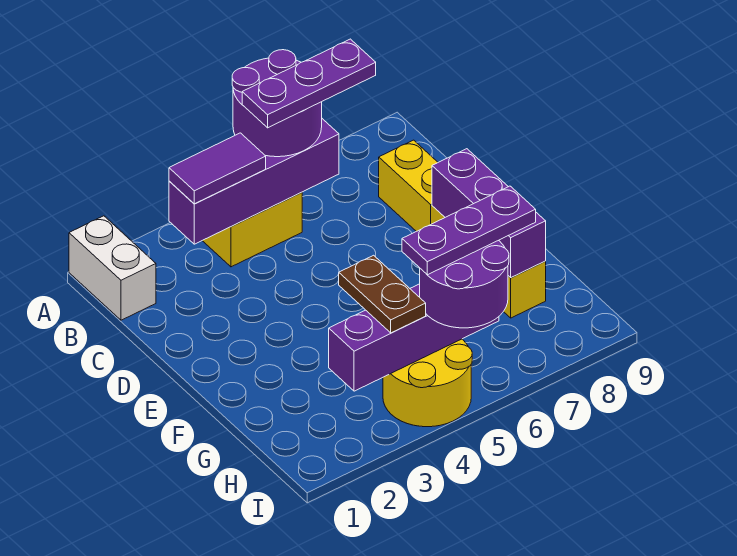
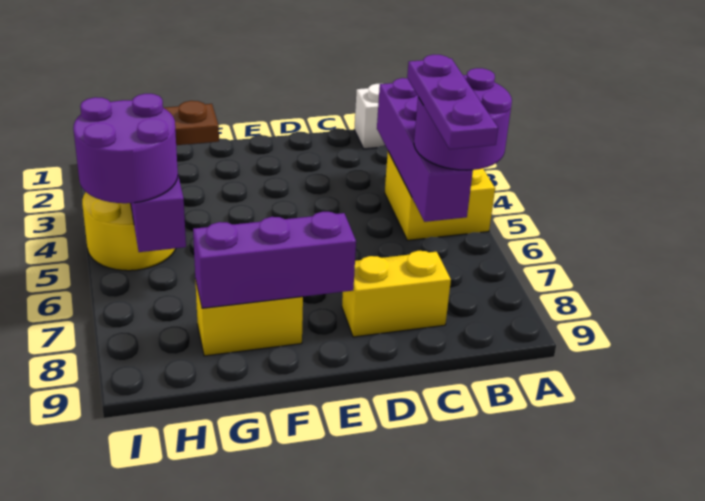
purple 1x2 tile [169,133,266,204] -> none
purple 1x3 plate [402,186,536,275] -> none

